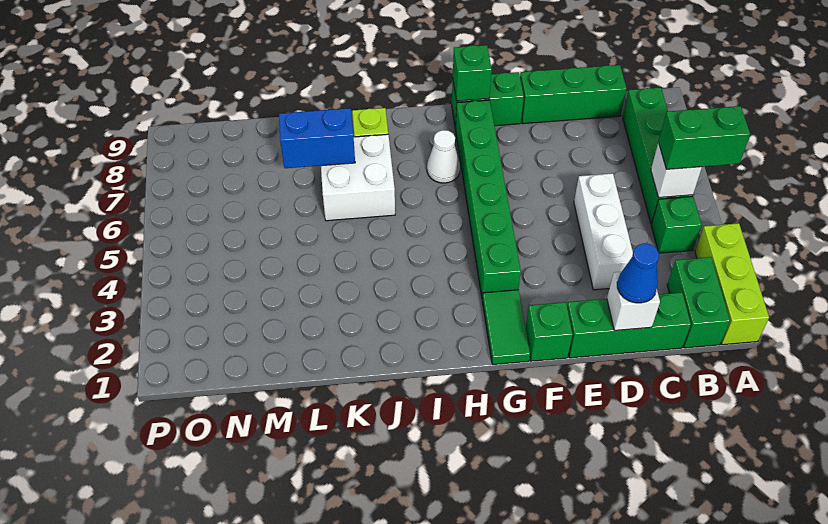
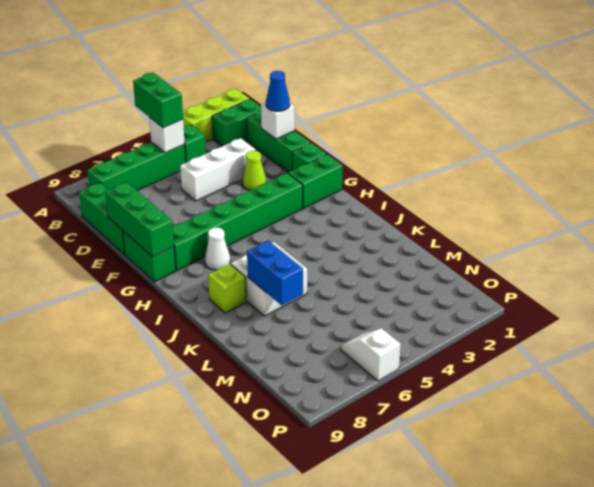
none -> lime 1x1 cone [242,151,266,190]
green 1x2 tile [482,290,530,365] -> green 1x2 brick [288,154,343,208]
green 1x1 brick [453,45,492,101] -> green 1x3 brick [105,182,174,257]
none -> white 1x2 slope [341,328,401,381]

